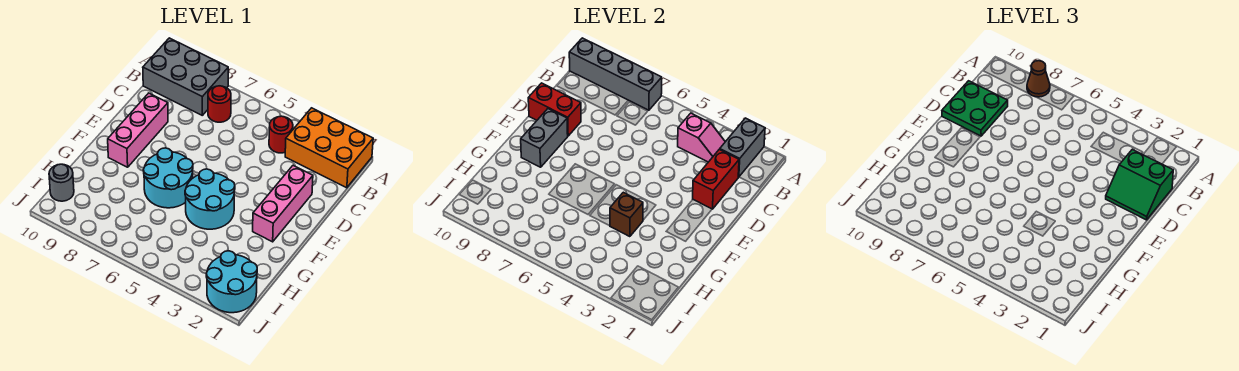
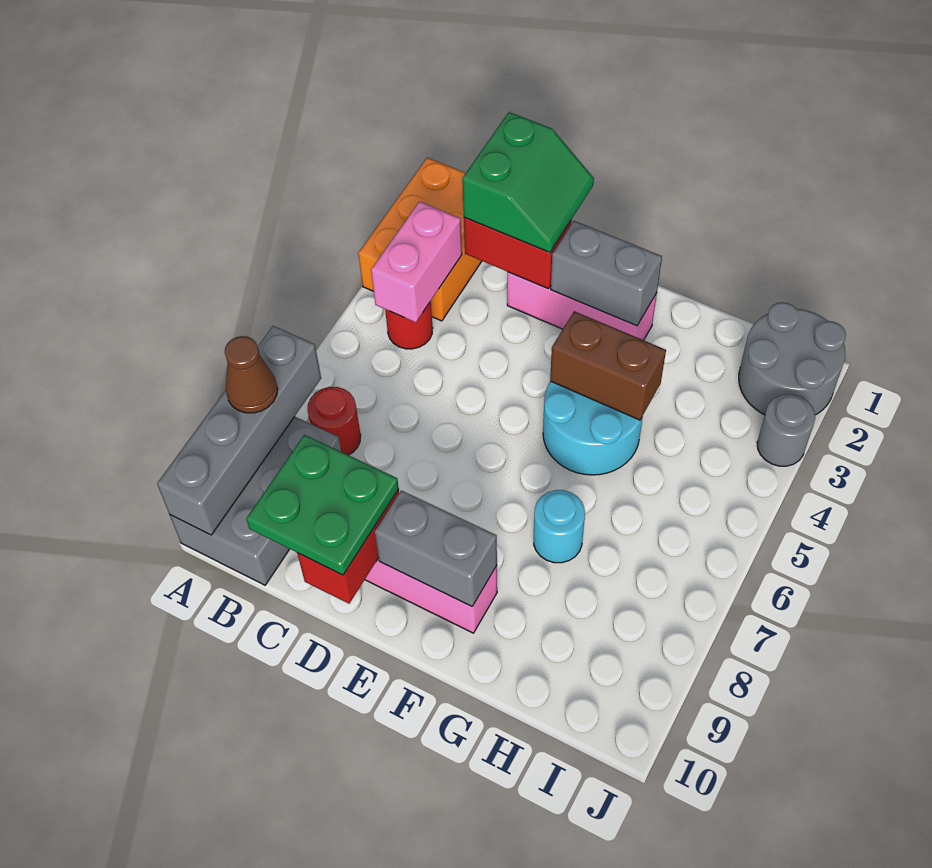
grey 1x2 brick [720,118,765,177] -> grey 1x2 brick moved to [551,221,662,326]
pink 1x2 slope [678,113,725,162] -> pink 1x2 brick [371,202,462,322]
cyan 2x2 round brick [143,148,193,208] -> cyan 1x1 round brick [534,490,585,563]
brown 1x1 brick [610,192,643,237] -> brown 1x2 brick [550,311,666,420]
cyan 2x2 round brick [206,251,257,313] -> grey 2x2 round brick [739,302,846,415]
grey 1x1 round brick [49,164,74,201] -> grey 1x1 round brick moved to [757,394,815,466]

